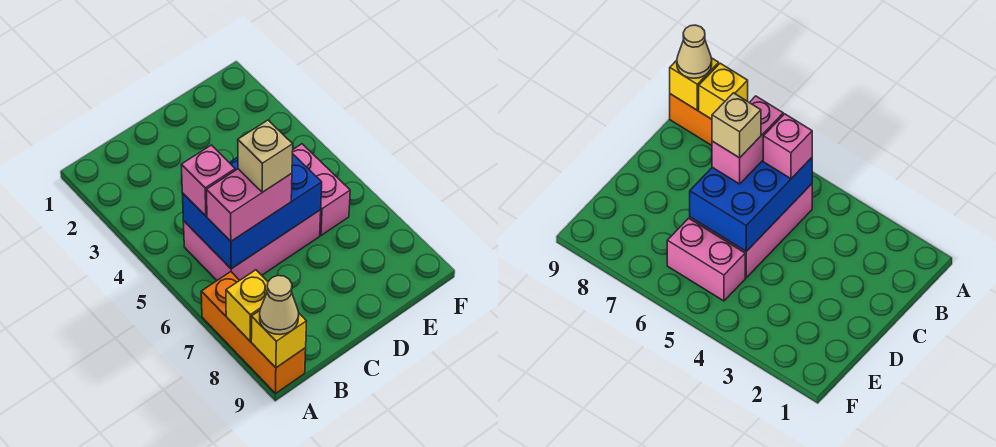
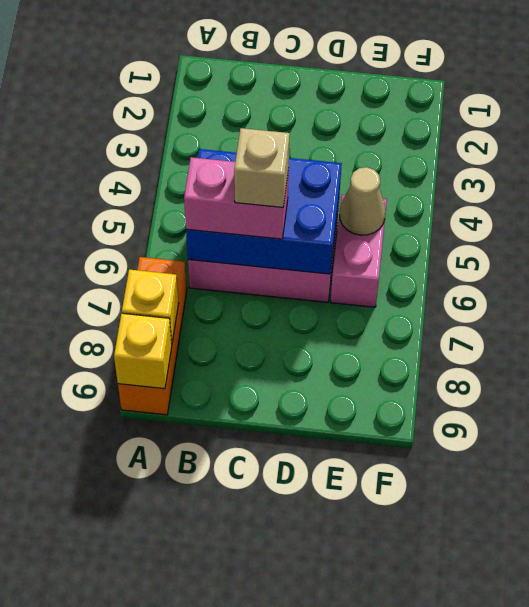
tan 1x1 cone [260,276,299,334] -> tan 1x1 cone moved to [340,167,386,235]
pink 1x1 brick [181,145,235,216] -> none

